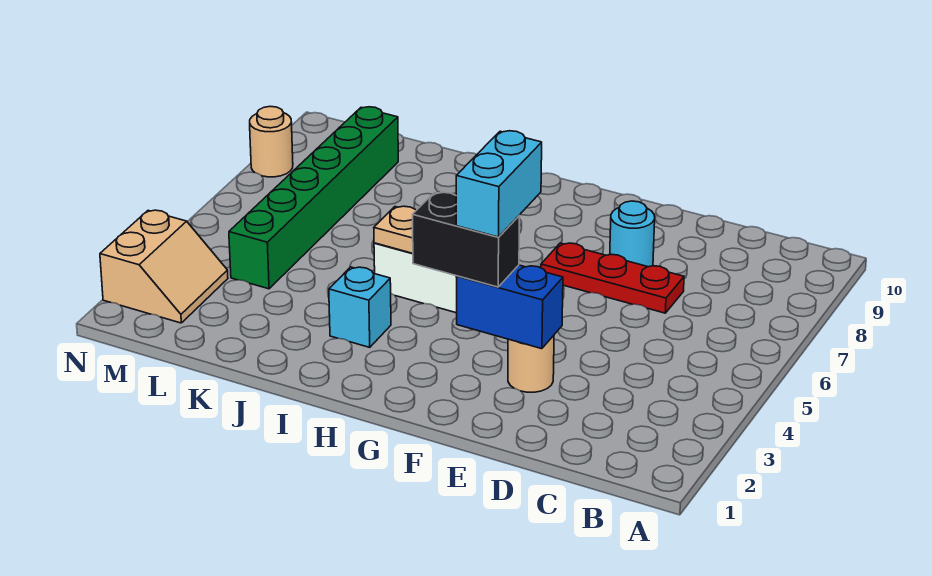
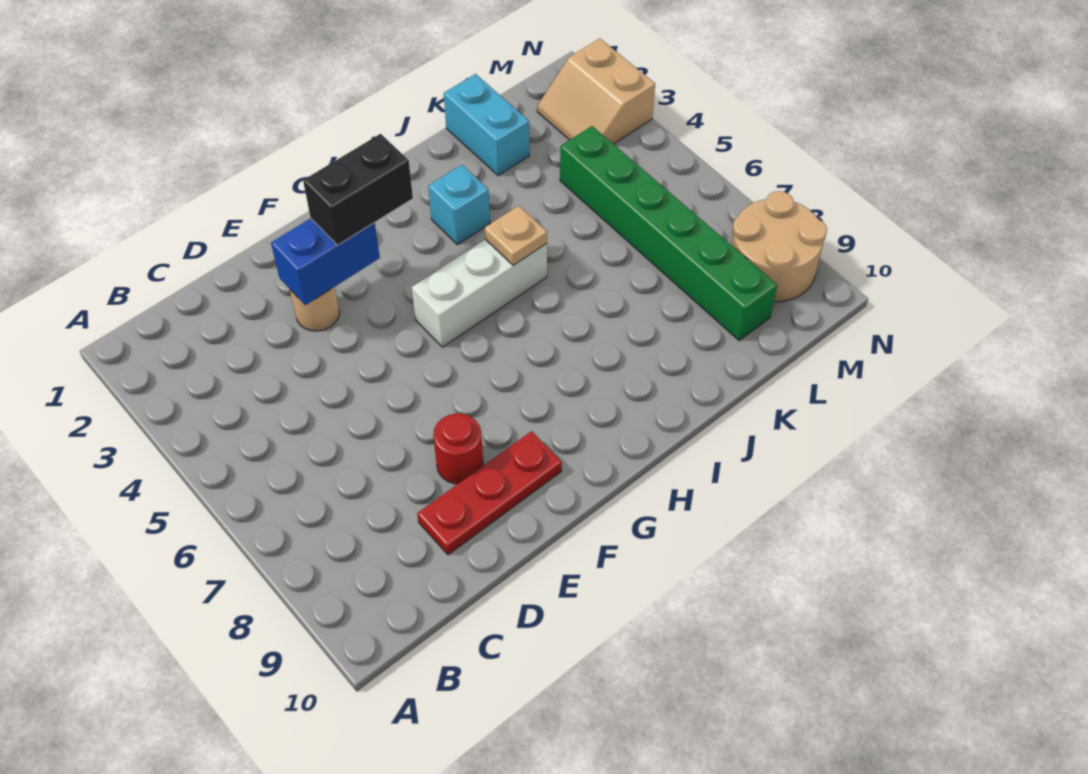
red 1x3 plate [541,243,684,313] -> red 1x3 plate moved to [417,431,562,555]
cyan 1x1 round brick [610,201,655,267] -> red 1x1 round brick [433,413,483,484]
cyan 1x2 brick [456,131,542,237] -> cyan 1x2 brick moved to [444,74,529,176]
tan 1x1 round brick [250,106,293,177] -> tan 2x2 round brick [731,191,827,302]

